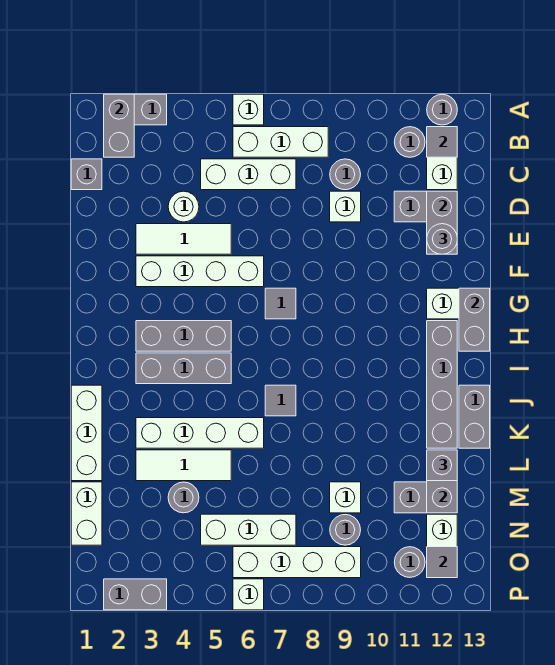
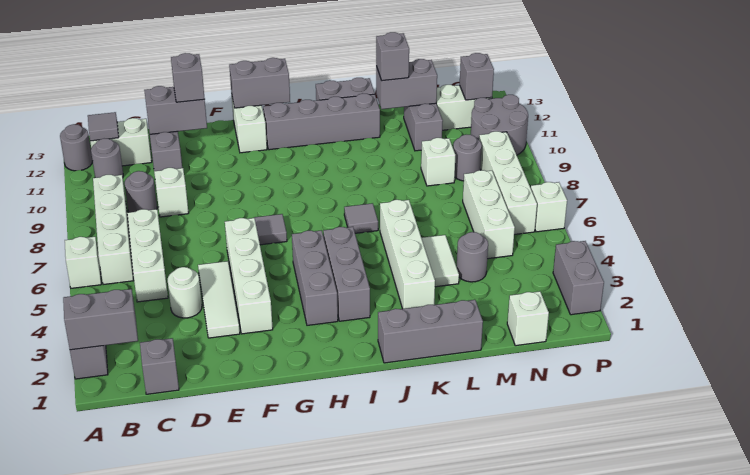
white 1x3 brick [233,127,328,157] -> white 1x4 brick [93,175,133,285]
grey 1x1 round brick [427,224,457,254] -> grey 1x1 brick [171,53,205,102]
white 1x3 brick [71,385,102,481] -> grey 1x3 brick [378,300,483,363]
white 1x3 tile [136,450,231,481] -> white 1x2 tile [422,235,459,287]
white 1x2 brick [71,482,102,545] -> white 1x1 brick [507,291,549,346]
grey 1x1 round brick [394,547,425,577] -> grey 2x2 round brick [471,95,528,155]
grey 1x1 tile [427,547,457,578] -> grey 1x1 brick [460,53,494,100]

